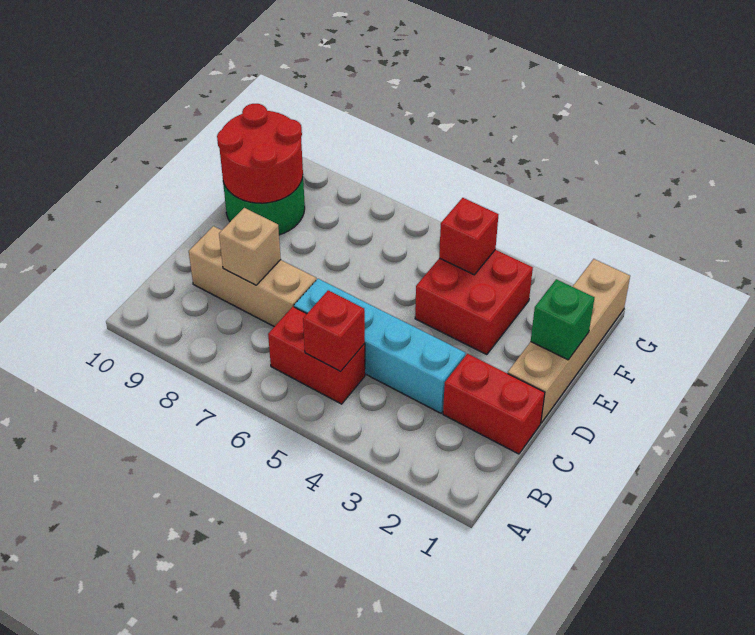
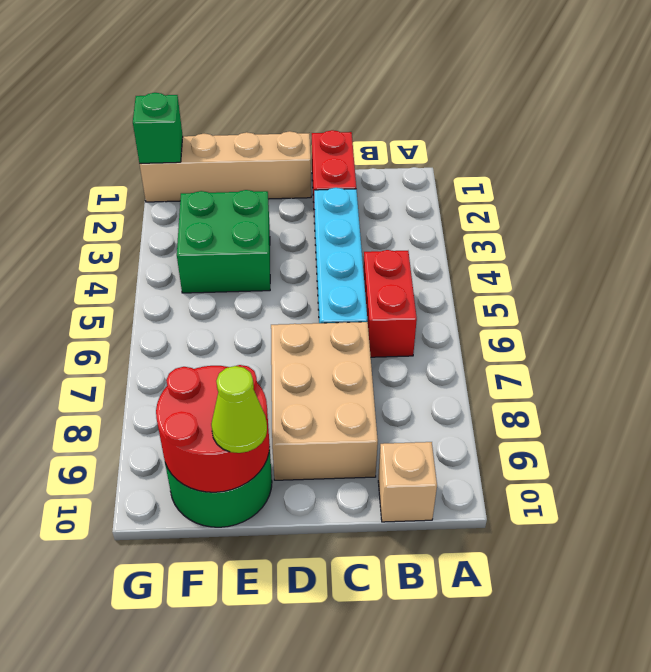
red 1x1 brick [303,290,365,371] -> none
tan 1x3 brick [189,226,316,327] -> tan 2x3 brick [271,322,378,480]
tan 1x1 brick [219,208,281,285] -> tan 1x1 brick moved to [378,442,437,522]
green 1x1 brick [531,279,595,360] -> green 1x1 brick moved to [133,93,183,163]
red 2x2 brick [415,249,533,355] -> green 2x2 brick [177,190,270,293]
none -> lime 1x1 cone [211,366,267,453]
red 1x1 brick [439,198,498,275] -> none

